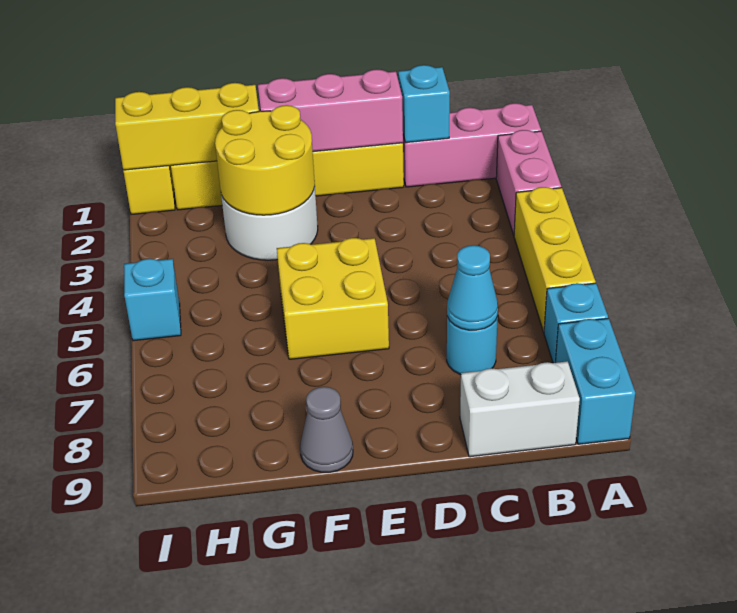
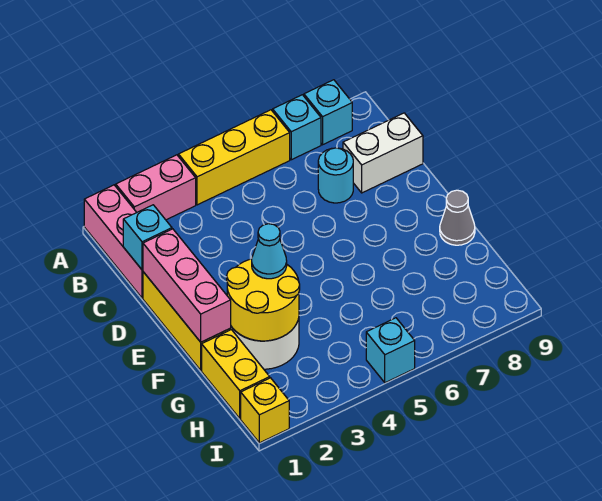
cyan 1x2 brick [555,318,635,444] -> cyan 1x1 brick [304,80,352,145]
white 1x2 brick [460,361,580,457] -> white 1x2 brick turned to [343,113,423,193]
cyan 1x1 cone [447,245,498,330] -> cyan 1x1 cone moved to [252,224,287,279]
yellow 2x2 brick [277,238,389,359] -> none
yellow 1x3 brick [115,83,259,170] -> none

